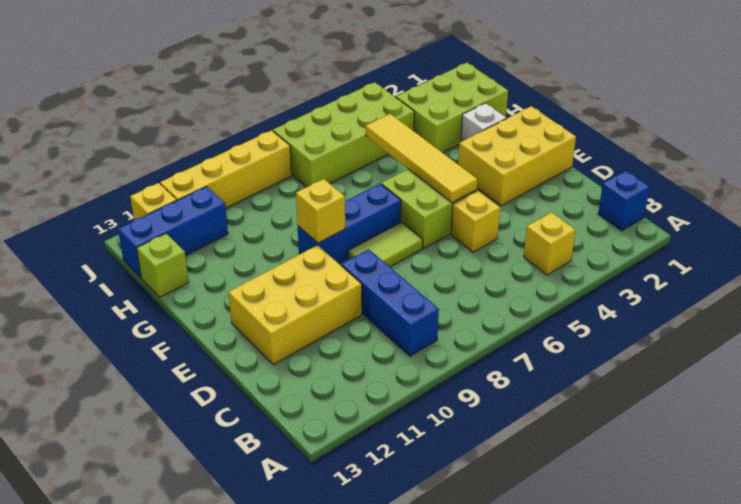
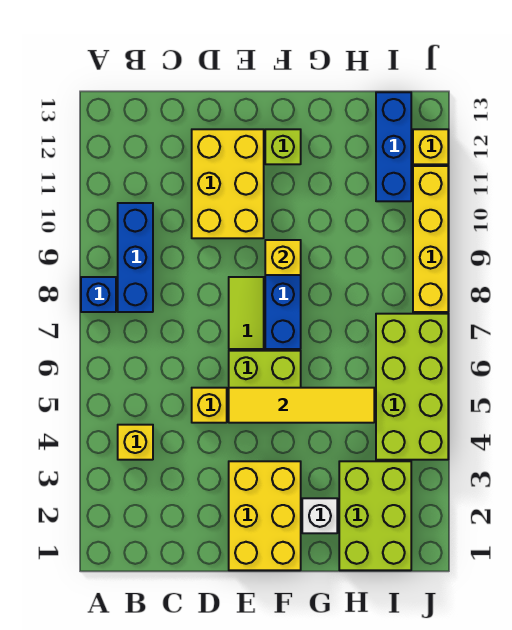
blue 1x1 brick [598,170,650,231] -> blue 1x1 brick moved to [81,277,116,312]
blue 1x3 brick [341,249,439,356] -> blue 1x3 brick turned to [118,203,153,312]
lime 1x1 brick [137,234,189,297] -> lime 1x1 brick moved to [265,129,301,164]

